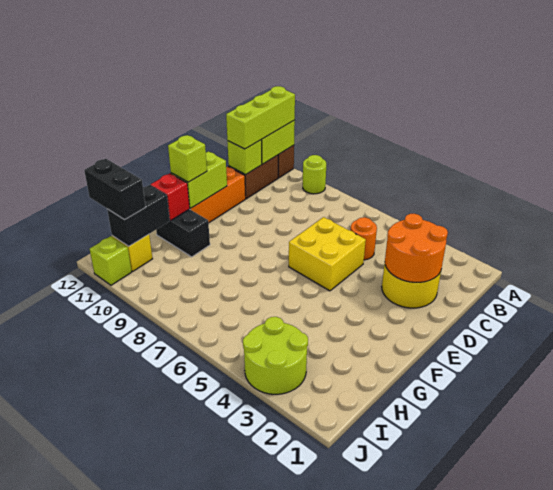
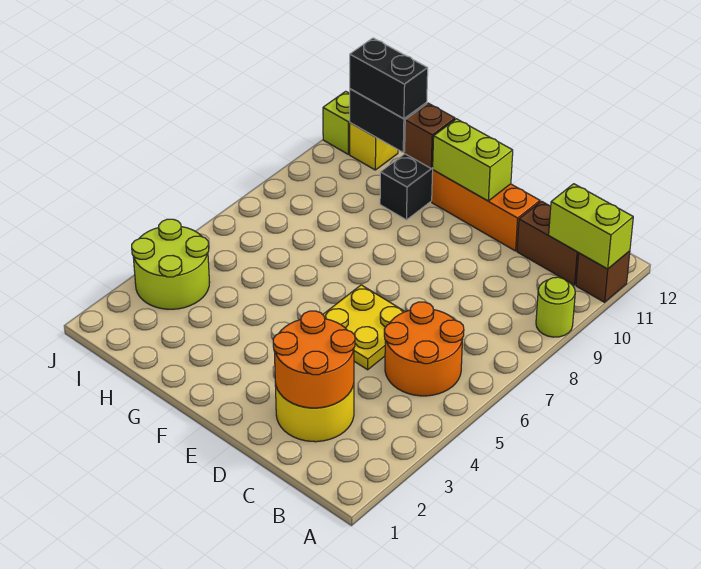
lime 1x3 brick [226,86,295,149] -> none
orange 1x1 round brick [351,217,377,260] -> orange 2x2 round brick [384,302,464,396]
lime 1x1 brick [227,140,262,175] -> none
yellow 2x2 brick [289,217,366,291] -> yellow 2x2 plate [323,285,405,370]
lime 1x1 brick [168,135,207,182] -> none
red 1x1 brick [151,173,190,220] -> brown 1x1 brick [405,103,455,169]
black 1x2 brick [84,159,146,220] -> black 1x2 brick turned to [350,38,428,119]

